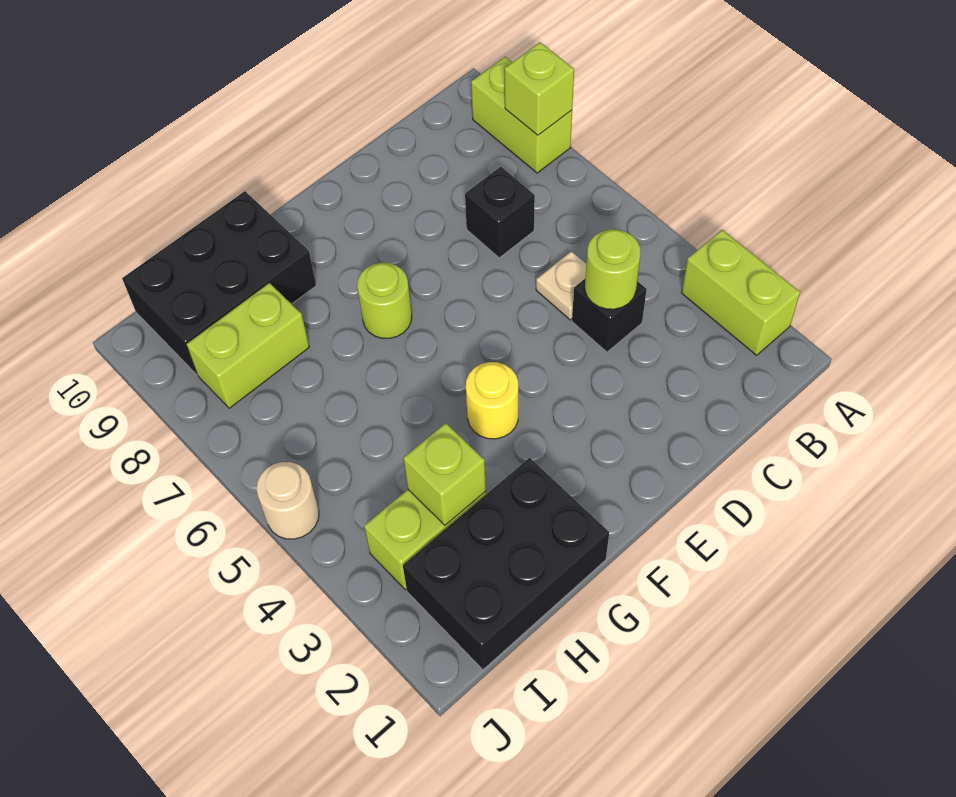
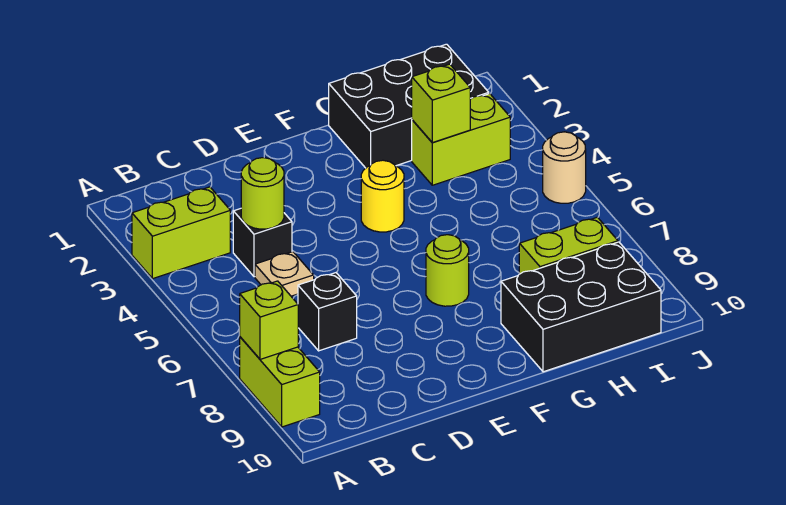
lime 1x2 brick [682,230,800,355] -> lime 1x2 brick turned to [132,187,230,279]

